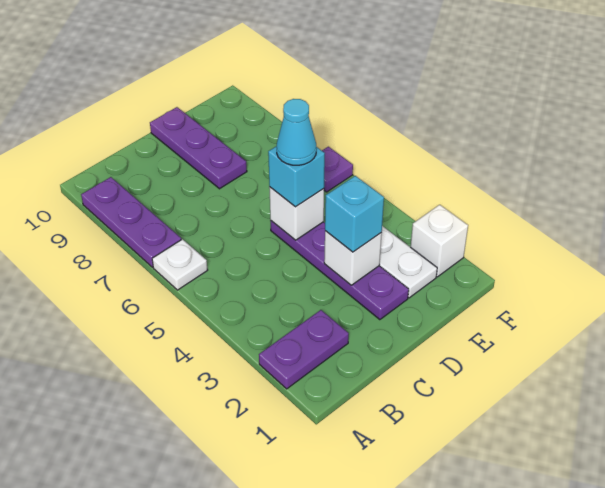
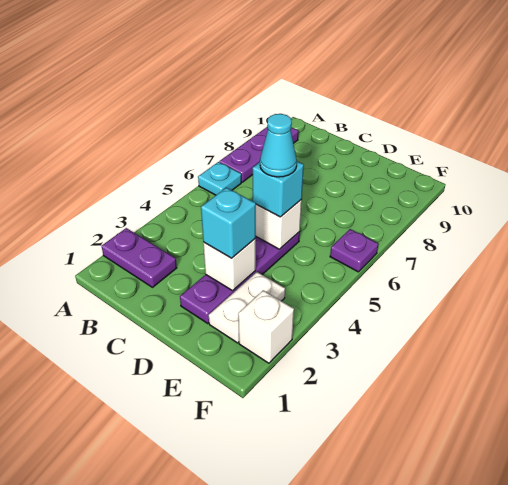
white 1x1 plate [152,239,208,290] -> cyan 1x1 plate [198,162,241,195]
purple 1x3 plate [150,107,247,189] -> none

